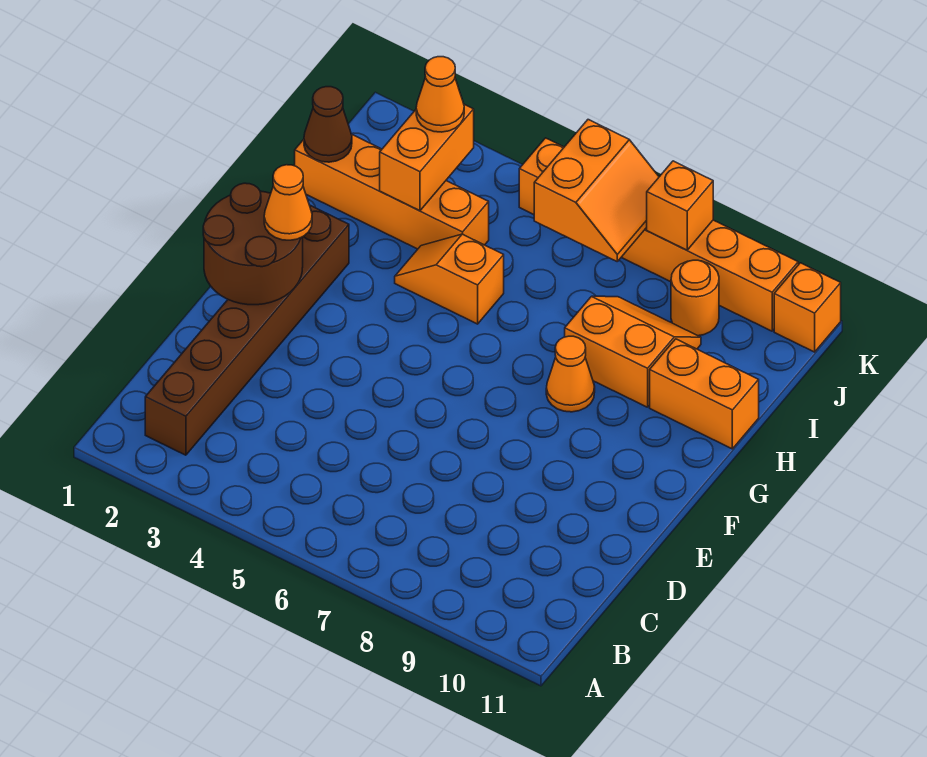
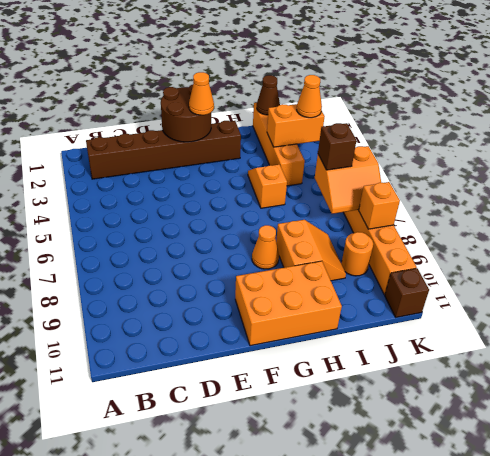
orange 1x2 brick [650,339,759,449] -> orange 2x3 brick [235,261,342,346]
none -> brown 1x1 brick [318,123,356,170]
orange 1x1 brick [774,263,841,352] -> brown 1x1 brick [385,268,429,317]

